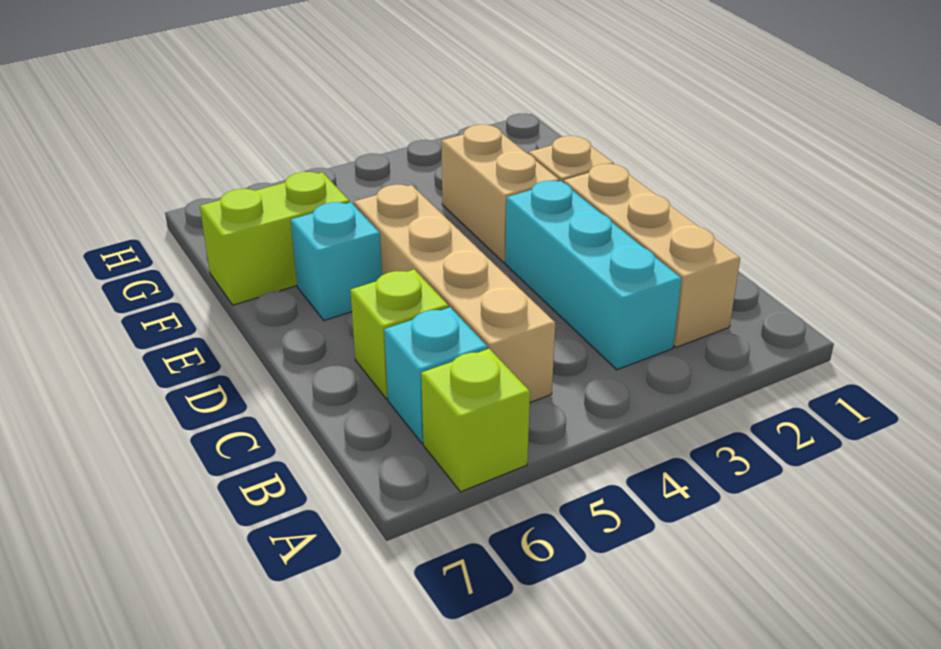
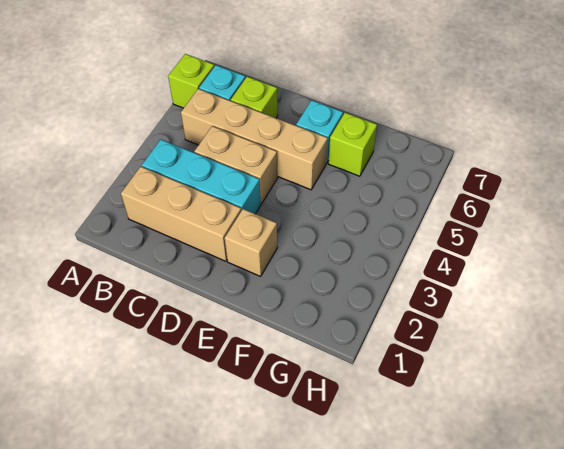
tan 1x2 brick [441,125,559,263] -> tan 1x2 brick moved to [194,126,278,204]
lime 1x2 brick [200,172,350,305] -> lime 1x1 brick [328,113,377,176]

